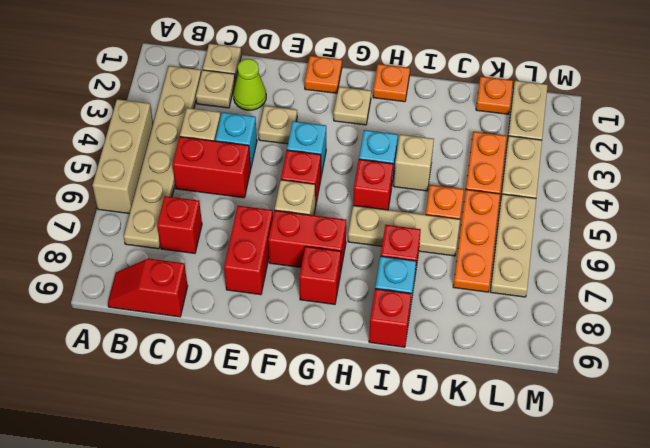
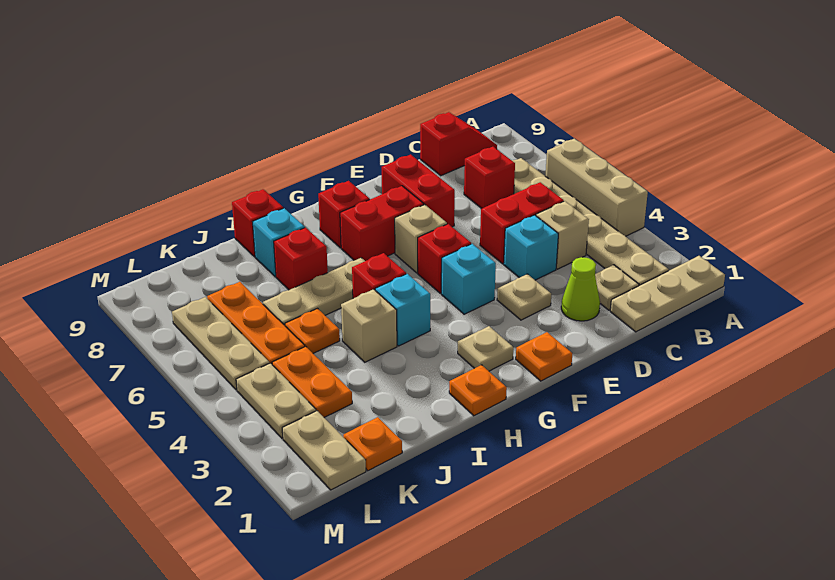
tan 1x1 plate [203,44,241,81] -> tan 1x3 plate [610,256,725,332]

